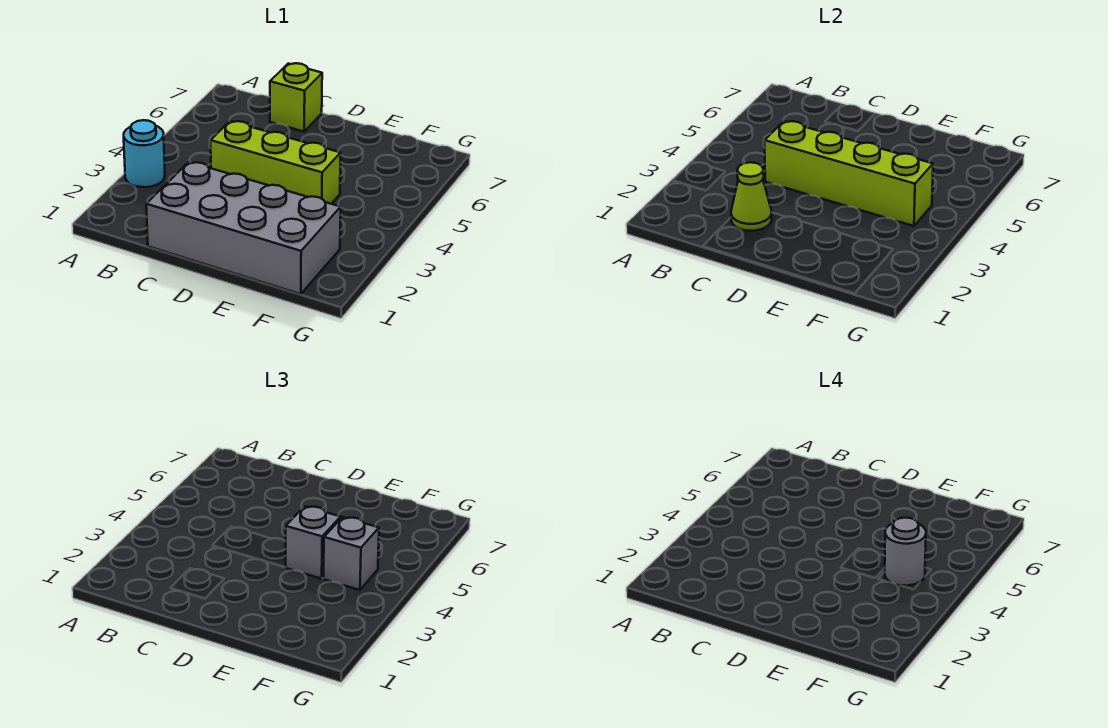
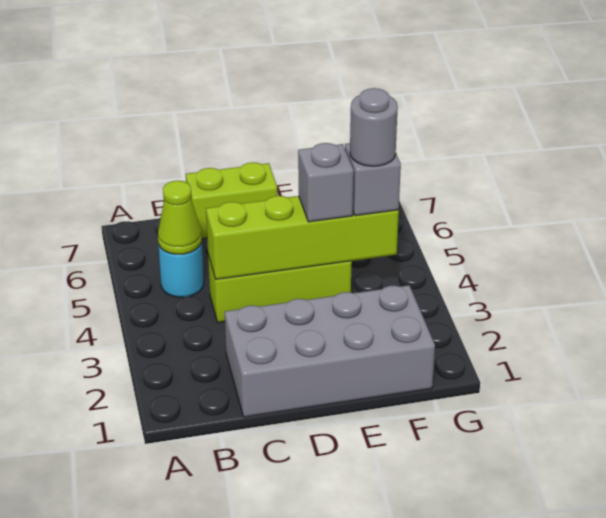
cyan 1x1 round brick [124,120,165,187] -> cyan 1x1 round brick moved to [158,243,204,297]
lime 1x1 cone [731,162,772,231] -> lime 1x1 cone moved to [158,181,202,254]
lime 1x1 brick [270,63,322,132] -> lime 1x2 brick [186,162,277,239]

